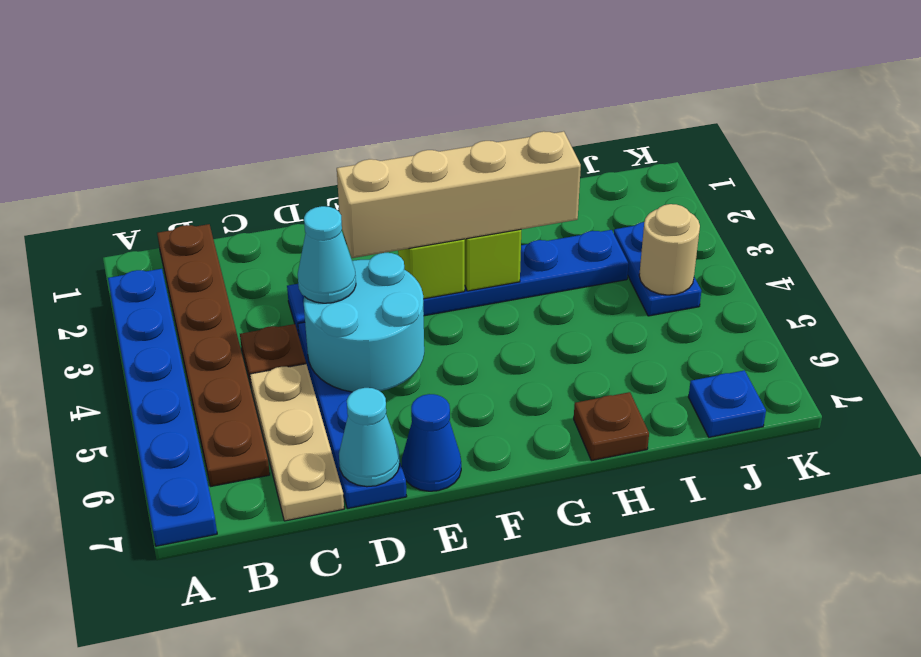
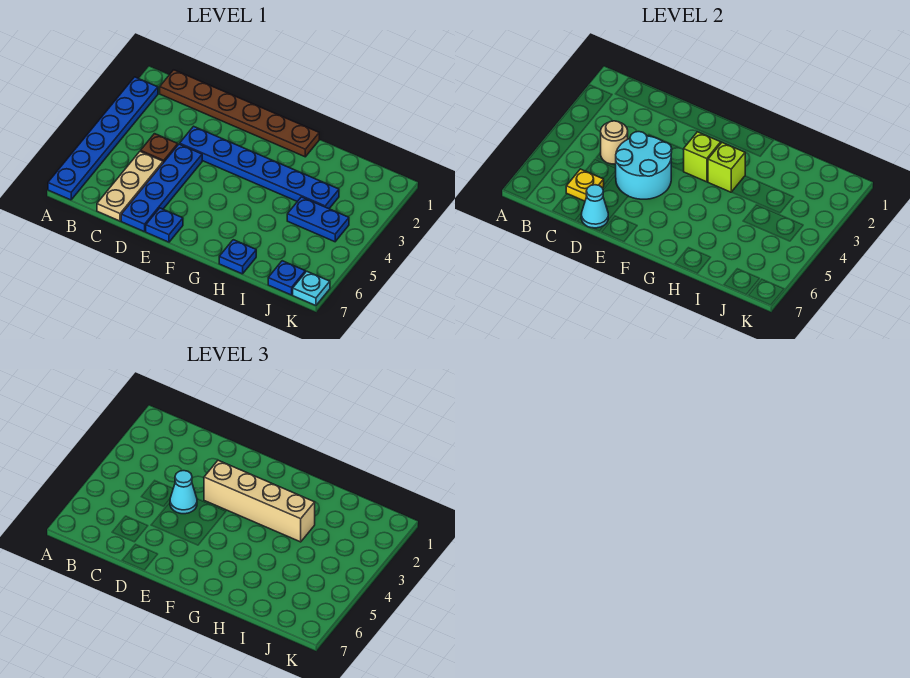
brown 1x6 plate [157,224,270,486] -> brown 1x6 plate turned to [160,70,319,157]
none -> yellow 1x1 plate [566,169,604,201]
blue 1x1 cone [402,394,461,491] -> blue 1x1 plate [146,208,183,242]
brown 1x1 plate [574,392,649,461] -> blue 1x1 plate [219,240,256,274]
blue 1x2 plate [614,222,701,316] -> blue 1x2 plate turned to [287,197,349,242]
tan 1x1 round brick [639,204,700,295] -> tan 1x1 round brick moved to [601,121,628,164]
none -> cyan 1x1 plate [293,271,330,306]

